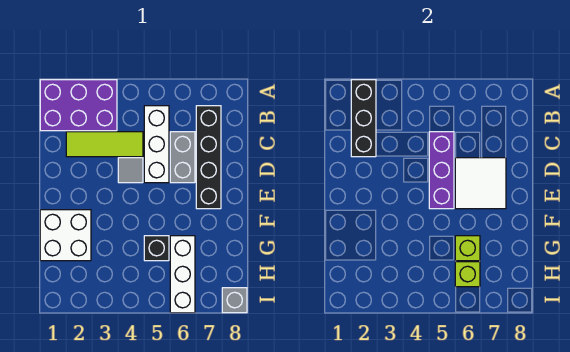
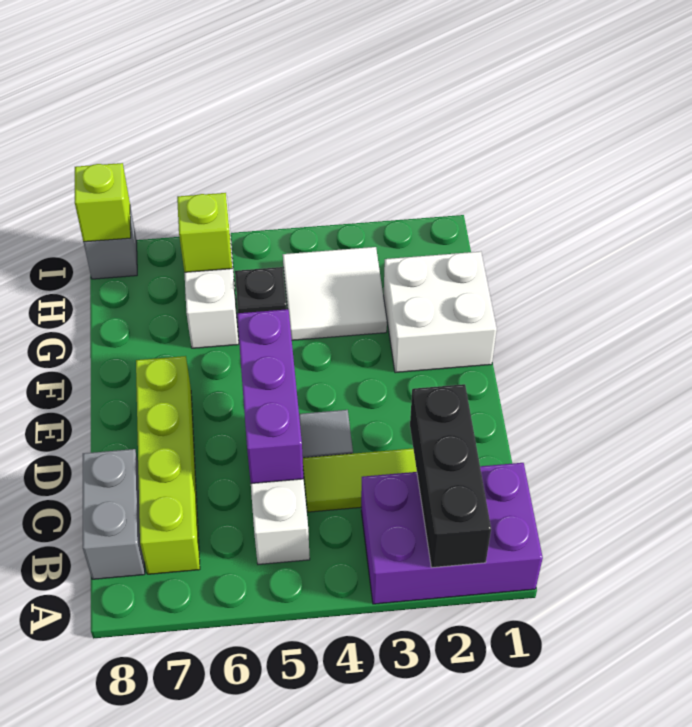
black 1x4 brick [196,106,221,209] -> lime 1x4 brick [136,356,200,574]
grey 1x2 brick [170,132,195,183] -> grey 1x2 brick moved to [83,449,145,579]
white 2x2 tile [455,158,506,209] -> white 2x2 tile moved to [283,247,387,340]
lime 1x1 brick [455,236,480,261] -> lime 1x1 brick moved to [75,163,131,242]

